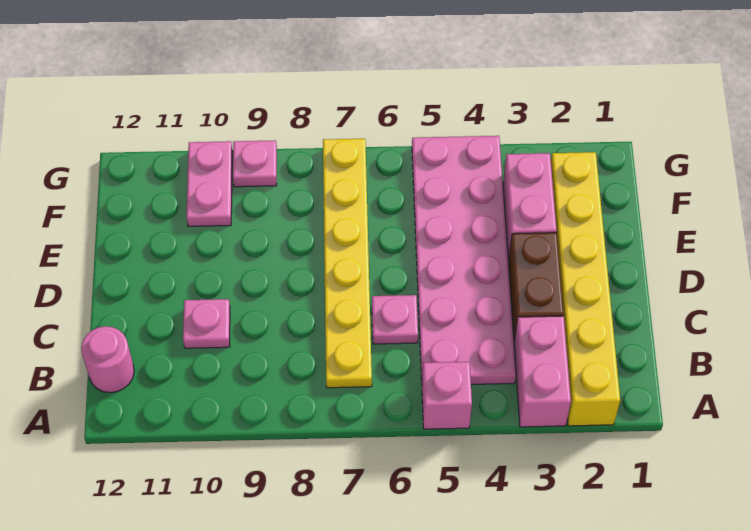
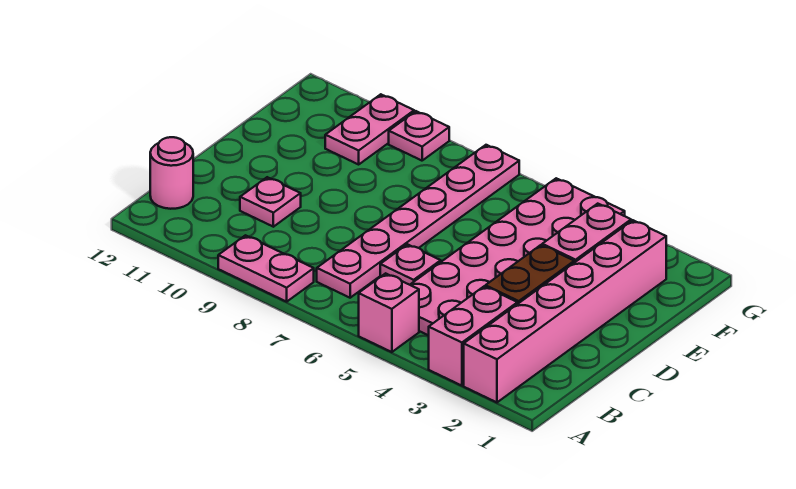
yellow 1x6 brick [551,152,620,426] -> pink 1x6 brick [464,220,666,402]
none -> pink 1x2 plate [218,235,314,302]
yellow 1x6 plate [323,139,372,388] -> pink 1x6 plate [317,145,519,298]

